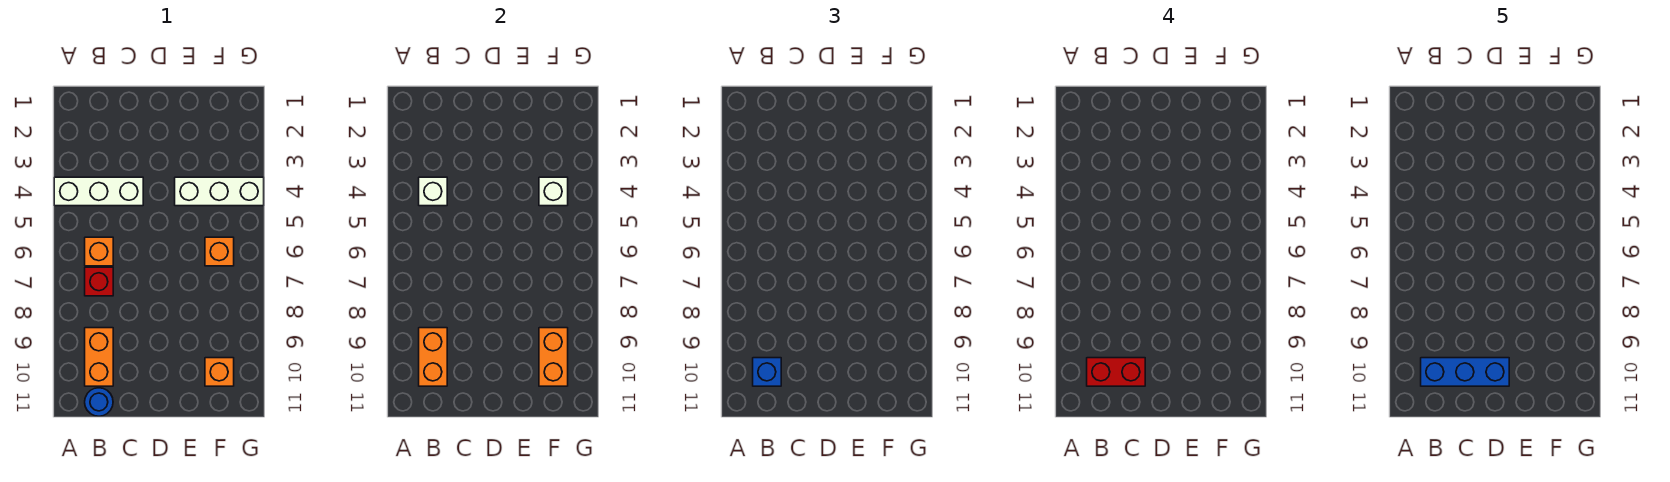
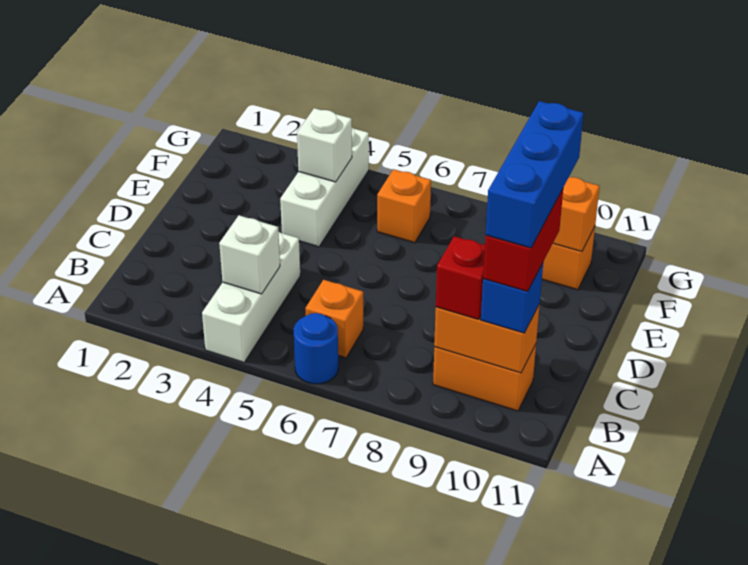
red 1x1 brick [85,267,113,296] -> red 1x1 brick moved to [436,236,485,319]
blue 1x1 round brick [85,388,113,416] -> blue 1x1 round brick moved to [293,313,338,384]

